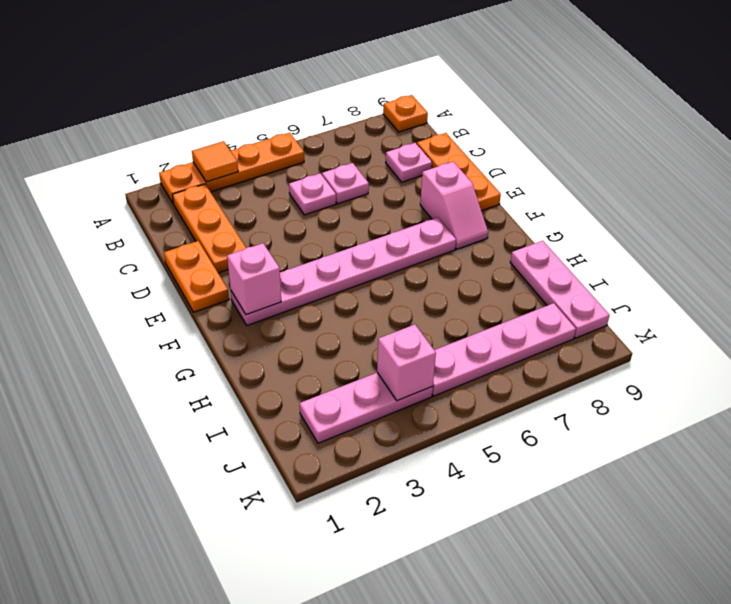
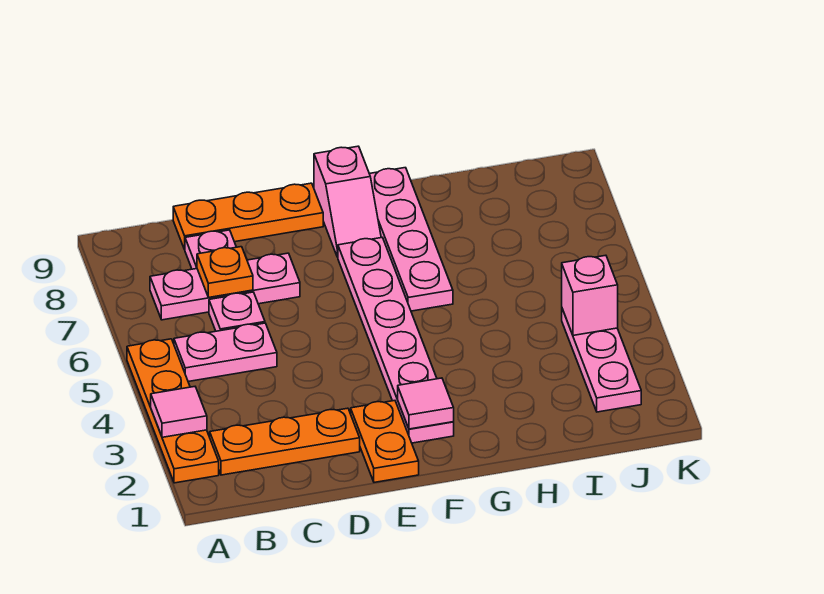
orange 1x1 tile [192,141,238,182] -> pink 1x1 tile [151,387,207,437]
orange 1x1 plate [383,95,428,132] -> orange 1x1 plate moved to [197,247,253,297]
pink 1x1 plate [289,173,336,215] -> pink 1x2 plate [174,323,277,382]
orange 1x2 plate [164,241,229,312] -> orange 1x2 plate turned to [351,401,419,482]
pink 1x2 slope [420,162,488,249] -> pink 1x2 slope turned to [314,146,381,257]
pink 1x1 brick [227,243,281,315] -> pink 1x1 tile [398,378,454,429]
pink 1x3 plate [510,241,610,338] -> pink 1x3 plate moved to [150,253,300,320]
pink 1x4 plate [432,303,576,396] -> pink 1x4 plate moved to [370,168,453,311]

